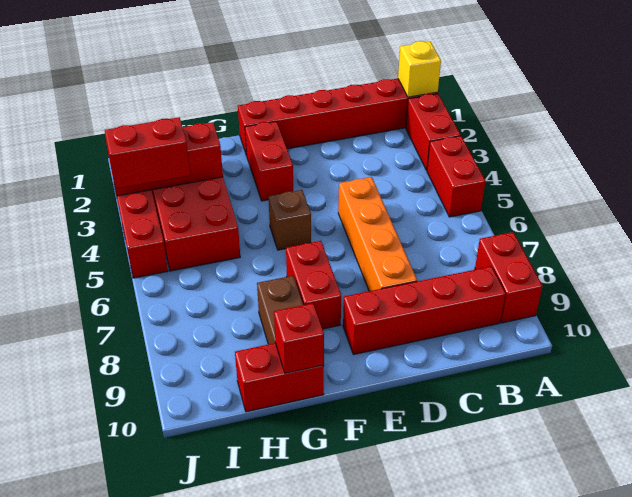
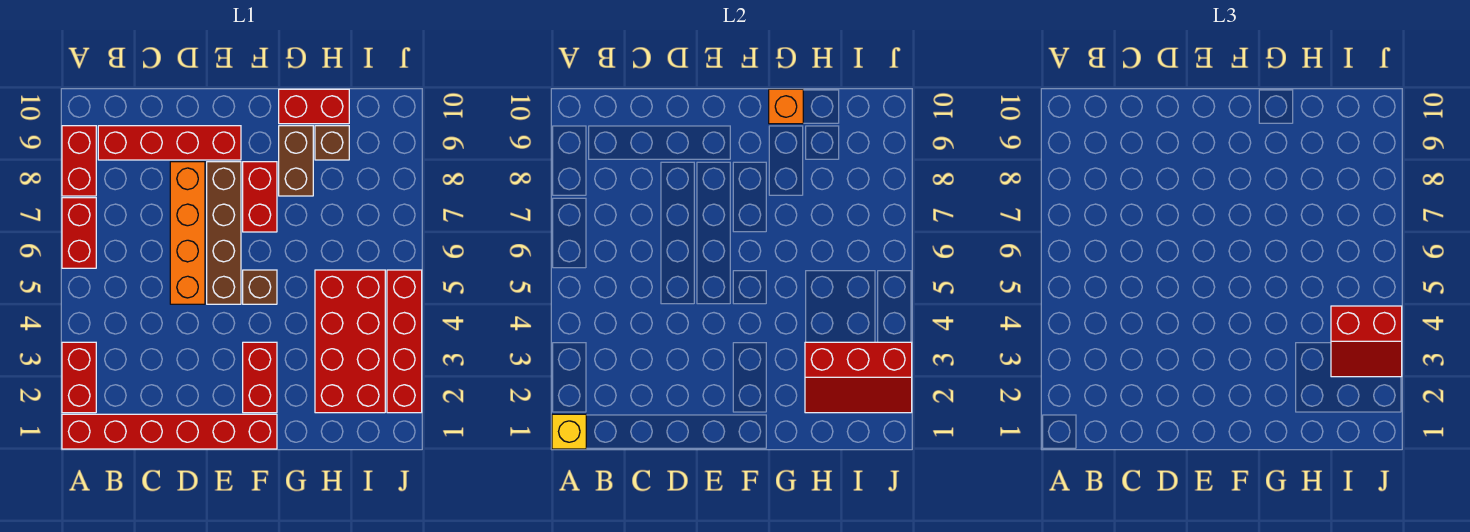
red 1x2 brick [427,136,485,217] -> red 1x2 brick moved to [62,198,96,268]
none -> brown 1x4 brick [207,162,241,304]
red 1x1 brick [274,303,324,374] -> orange 1x1 brick [769,89,803,124]
none -> brown 1x1 brick [315,126,349,160]

